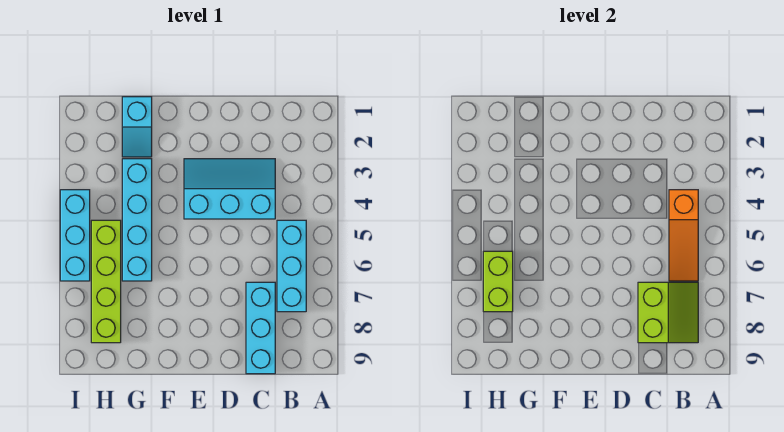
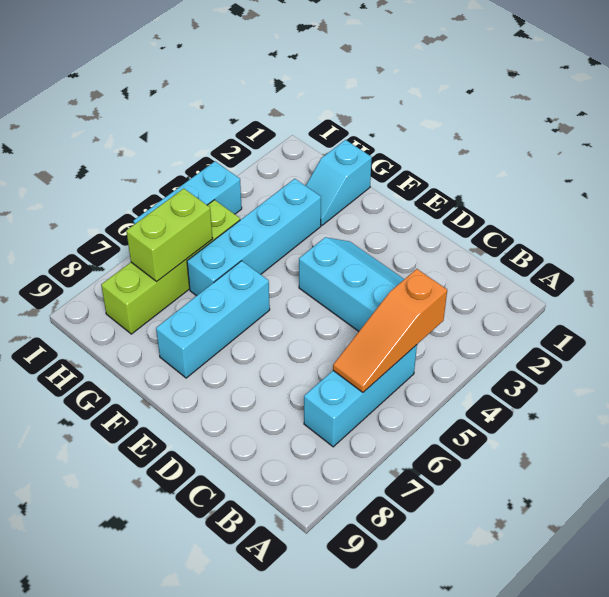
lime 2x2 slope [638,282,698,343] -> none
cyan 1x3 brick [246,282,275,374] -> cyan 1x3 brick moved to [156,261,270,378]

